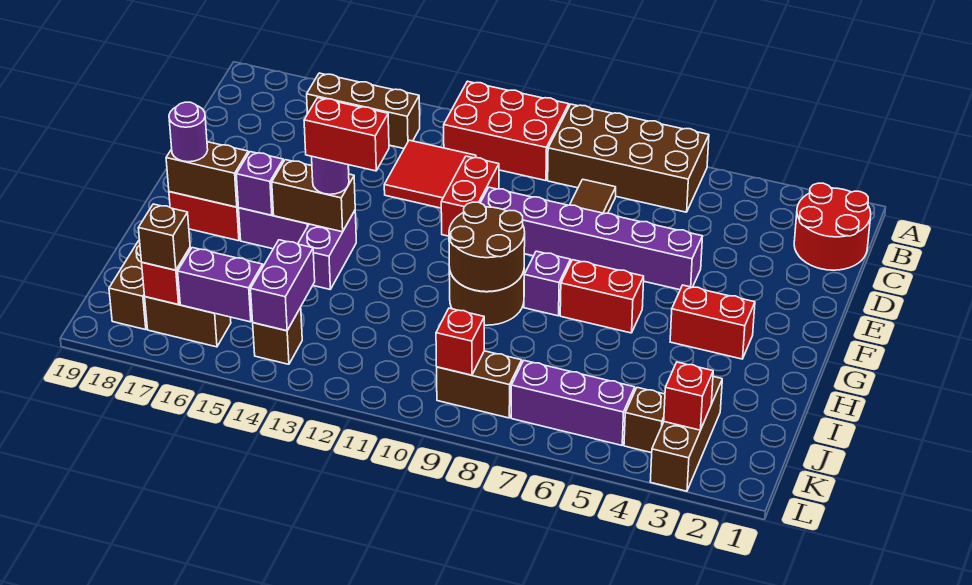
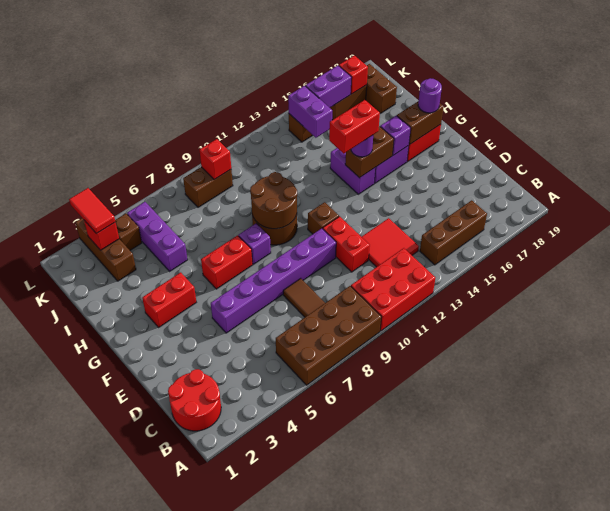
none -> red 1x2 tile [69,188,115,234]
purple 1x3 brick [511,361,635,445] -> purple 1x3 brick turned to [127,202,188,271]
brown 1x1 brick [138,204,190,270] -> brown 1x1 brick moved to [308,202,339,234]

